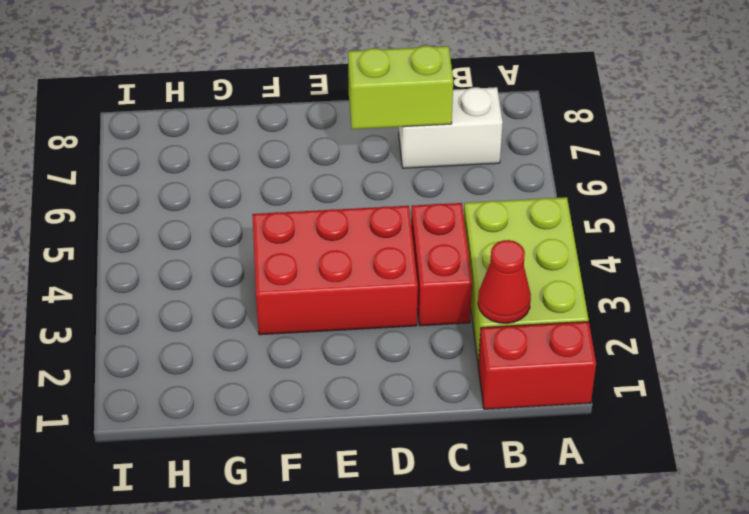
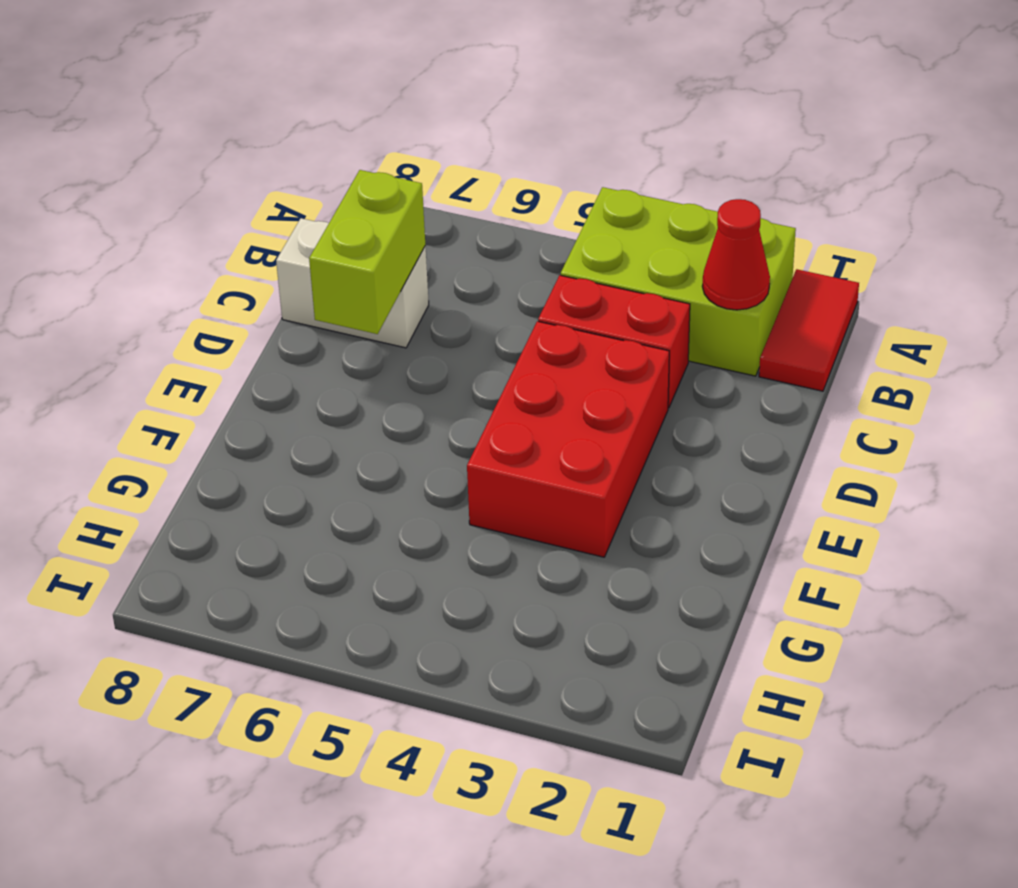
red 1x2 brick [478,321,596,409] -> red 1x2 tile [759,269,859,391]
white 1x2 brick [399,87,503,168] -> white 1x2 brick turned to [276,218,429,348]

